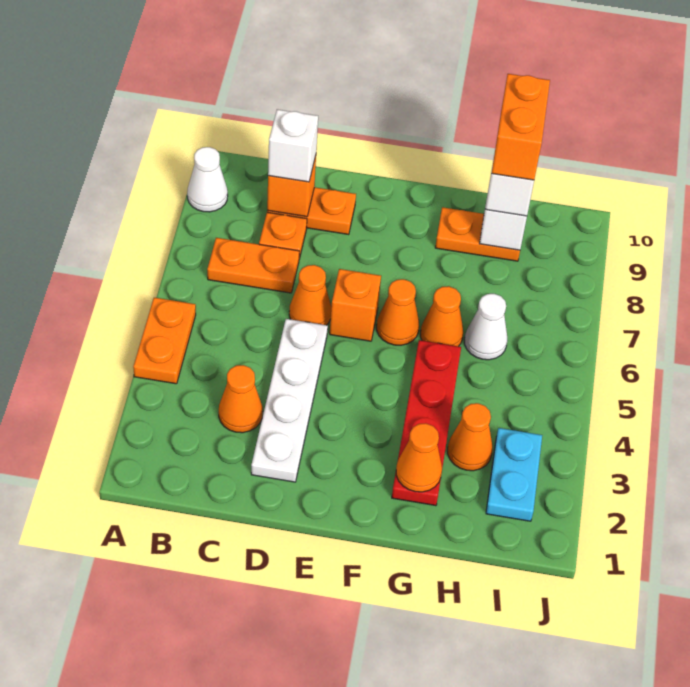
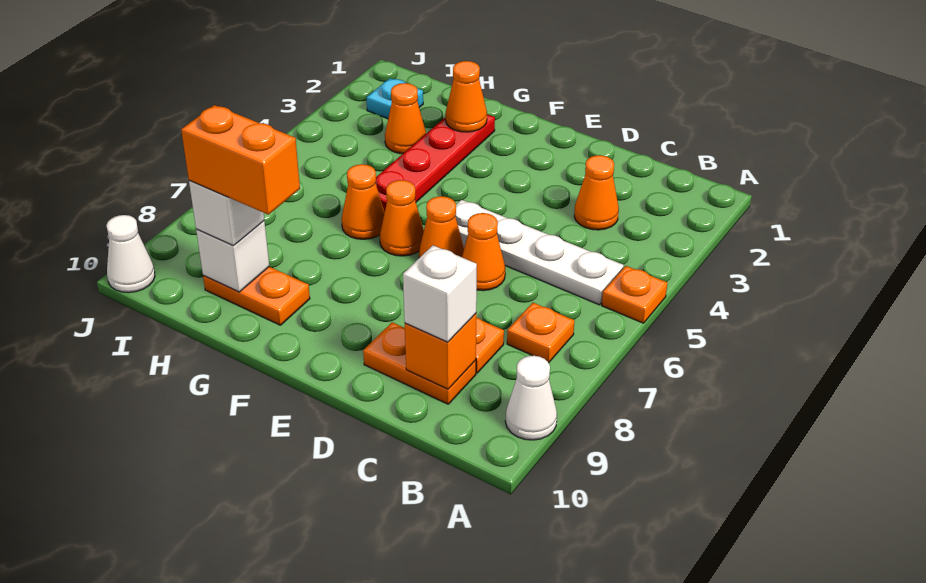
orange 1x2 plate [133,298,196,384] -> orange 1x1 plate [602,266,667,323]
orange 1x2 plate [207,238,299,293] -> orange 1x1 plate [507,303,574,363]
white 1x4 plate [251,319,328,482] -> white 1x4 plate turned to [455,200,624,305]
orange 1x1 brick [330,269,381,341] -> orange 1x1 cone [419,196,464,258]
white 1x1 cone [465,294,508,360] -> white 1x1 cone moved to [106,215,155,293]
orange 1x2 brick [492,74,550,180] -> orange 1x2 brick turned to [181,105,300,215]
cyan 1x2 plate [486,428,542,521] -> cyan 1x1 plate [366,78,423,119]

